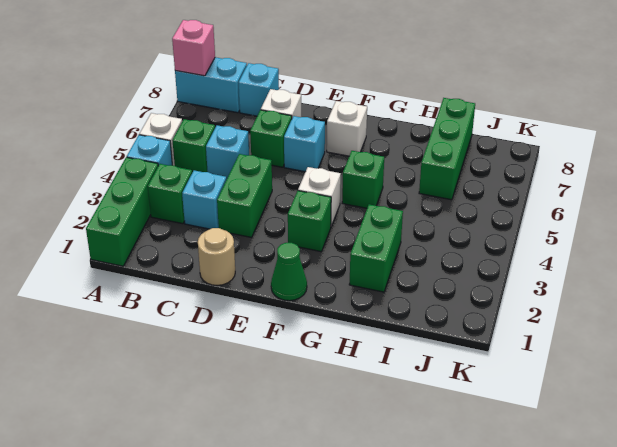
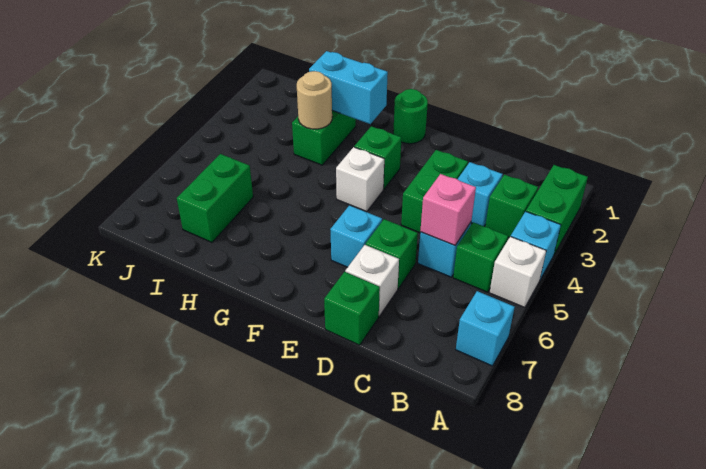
green 1x3 brick [86,157,158,266] -> green 1x2 brick [526,165,588,254]
cyan 1x2 brick [175,57,247,113] -> cyan 1x2 brick moved to [309,51,388,124]
pink 1x1 brick [172,20,215,76] -> pink 1x1 brick moved to [420,174,476,245]
cyan 1x1 brick [239,63,279,116] -> cyan 1x1 brick moved to [456,291,515,366]
tan 1x1 round brick [198,228,235,285] -> tan 1x1 round brick moved to [297,71,332,129]
green 1x1 cone [271,243,307,301] -> green 1x1 round brick [393,89,428,144]
white 1x1 brick [327,101,367,156] -> none
green 1x1 brick [342,151,384,208] -> green 1x1 brick moved to [324,272,380,345]
green 1x3 brick [419,98,475,200] -> green 1x2 brick [177,154,253,242]

